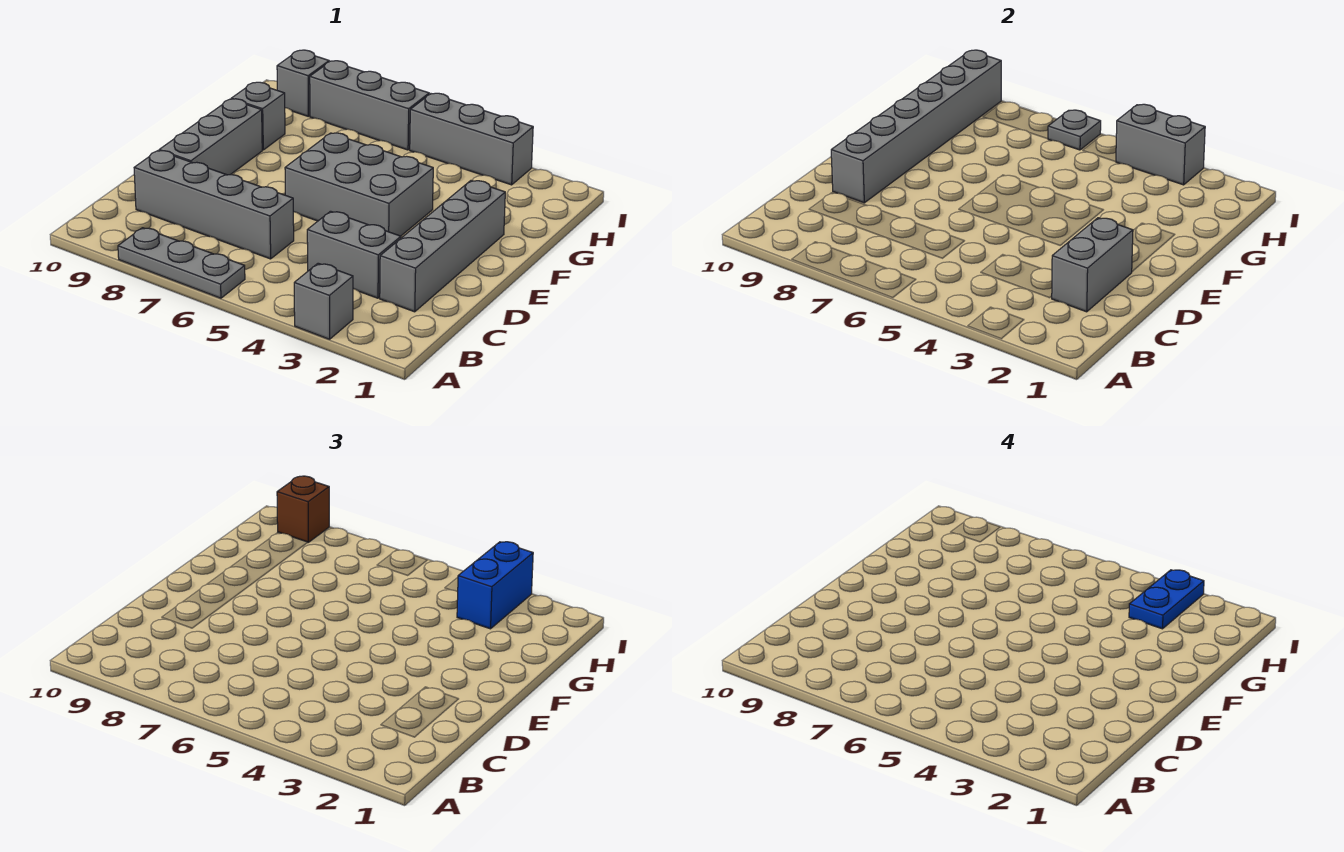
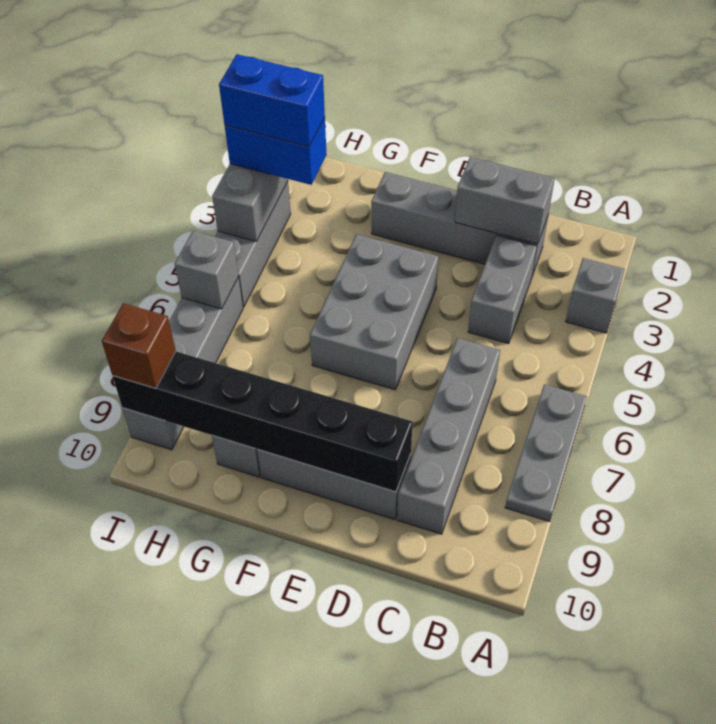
grey 1x6 brick [831,50,1001,203] -> black 1x6 brick [113,352,413,492]
blue 1x2 plate [1129,570,1204,629] -> blue 1x2 brick [219,54,325,147]
grey 1x1 plate [1048,110,1101,150] -> grey 1x1 brick [175,231,238,309]

